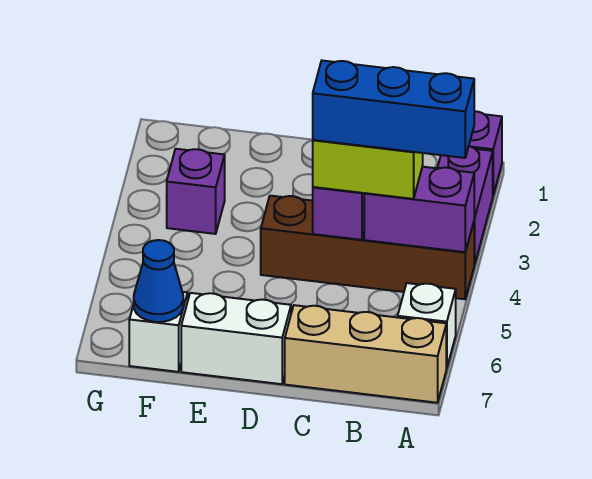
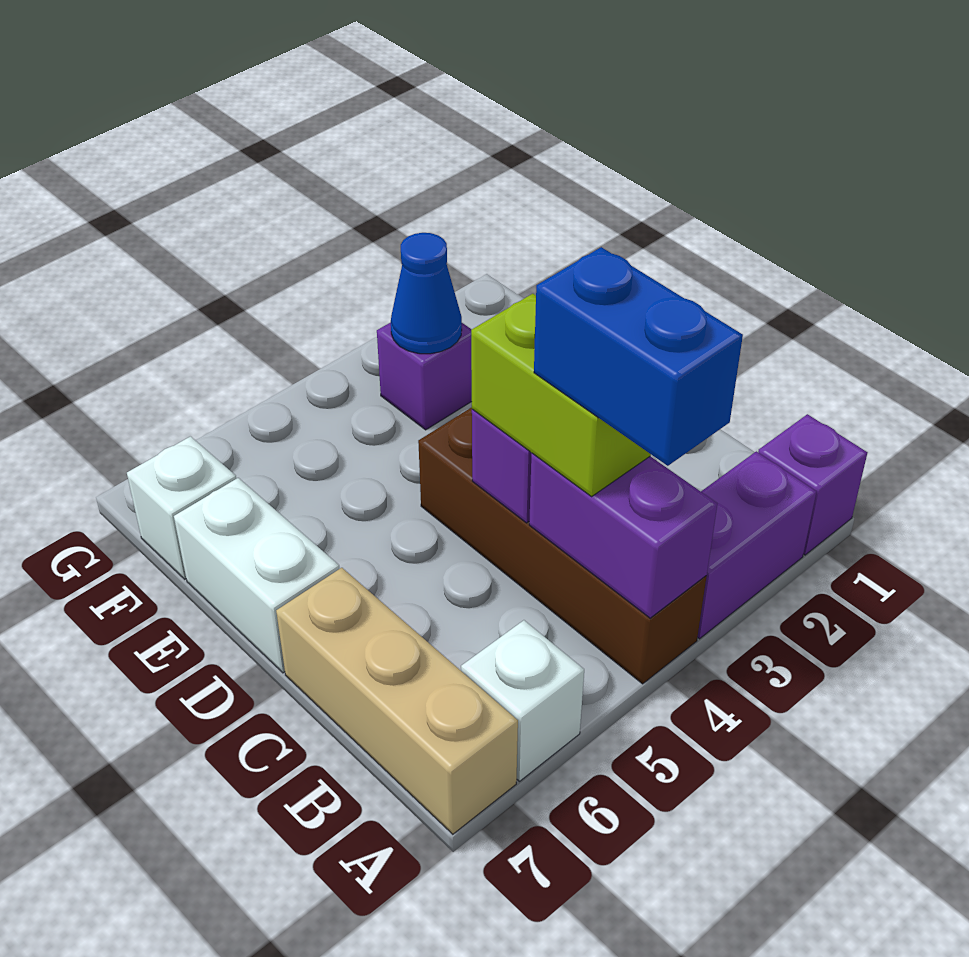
blue 1x3 brick [313,61,474,158] -> blue 1x2 brick [534,247,743,466]
blue 1x1 cone [134,240,183,322] -> blue 1x1 cone moved to [391,233,462,354]

